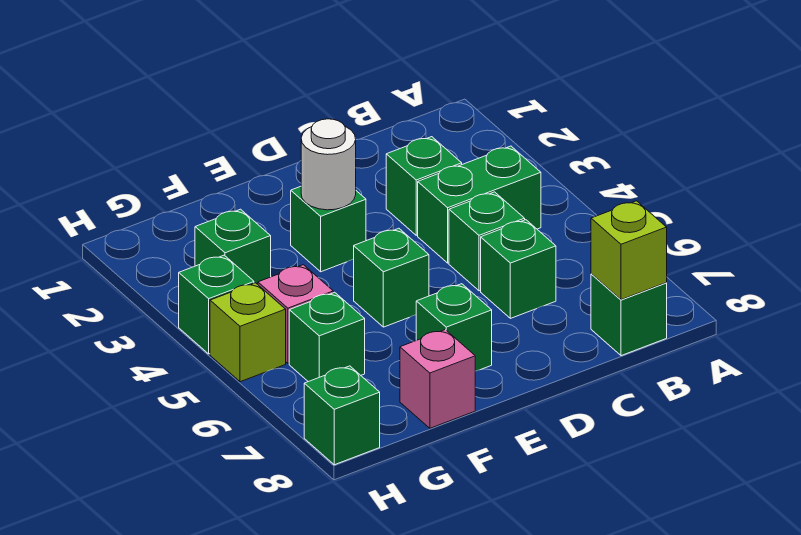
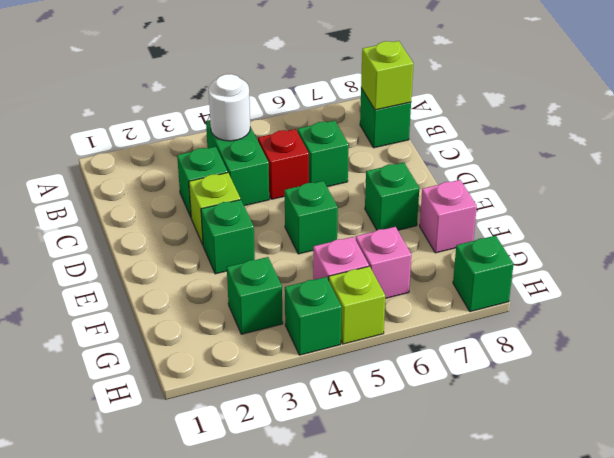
green 1x1 brick [449,192,525,291] -> red 1x1 brick [258,129,309,199]
none -> lime 1x1 brick [189,173,240,245]
white 1x1 round brick [301,119,356,210] -> white 1x1 round brick moved to [209,74,250,141]
green 1x1 brick [289,292,365,382] -> pink 1x1 brick [356,227,411,298]

